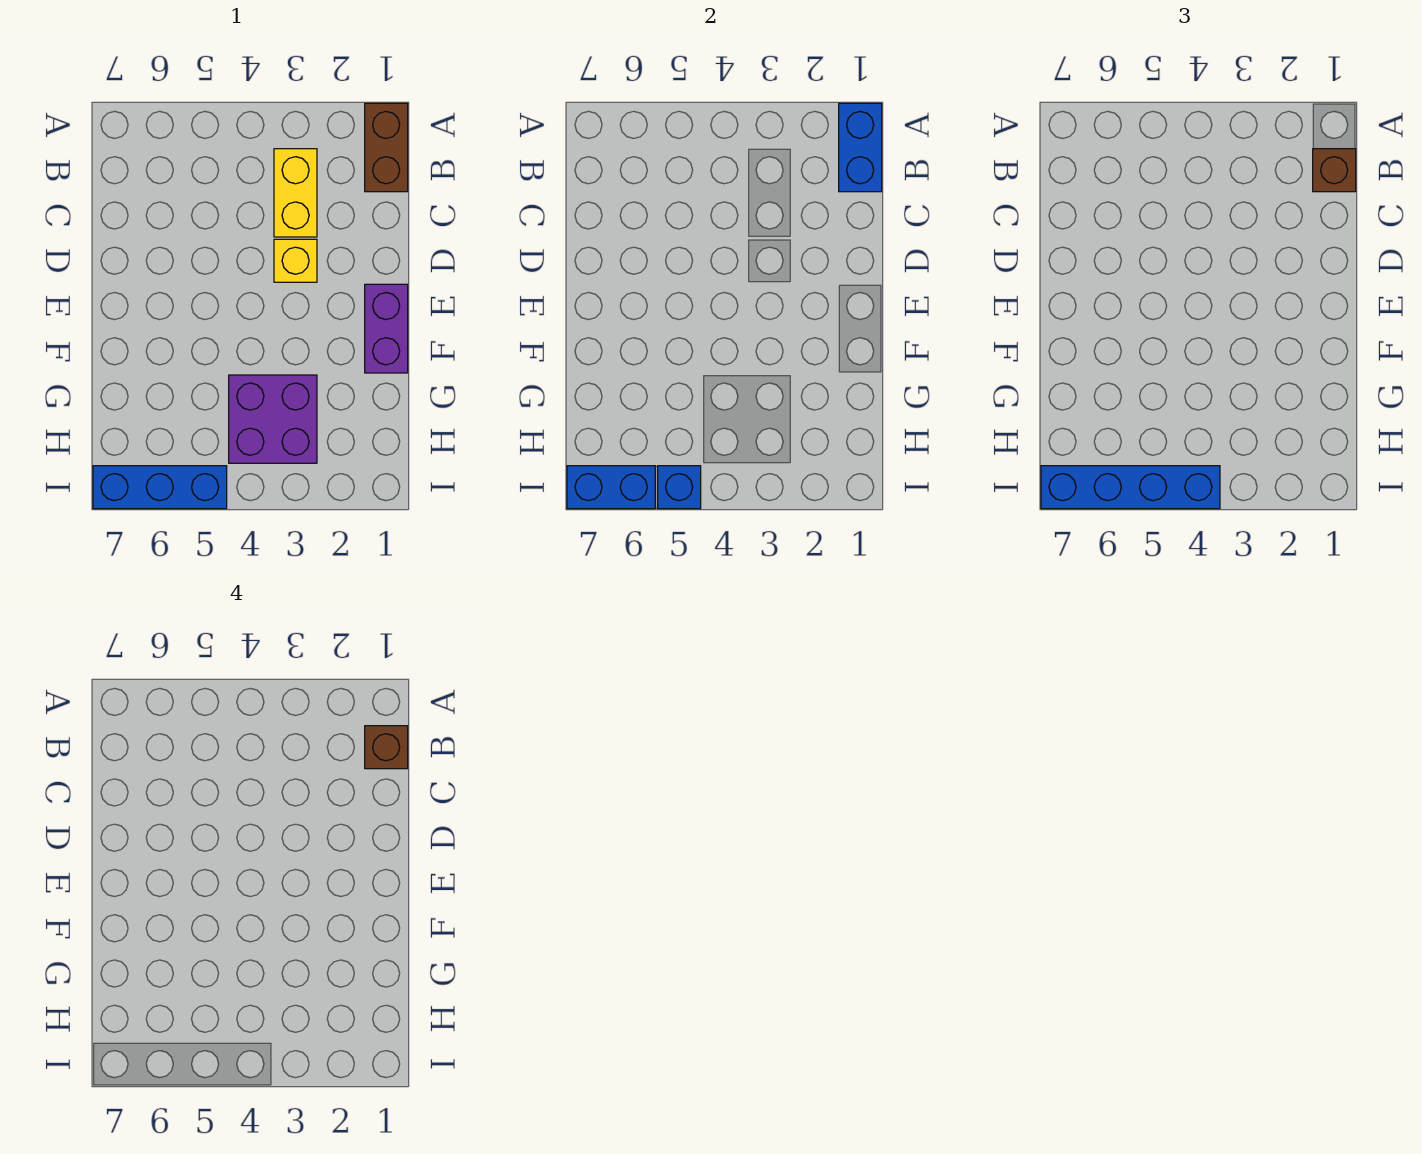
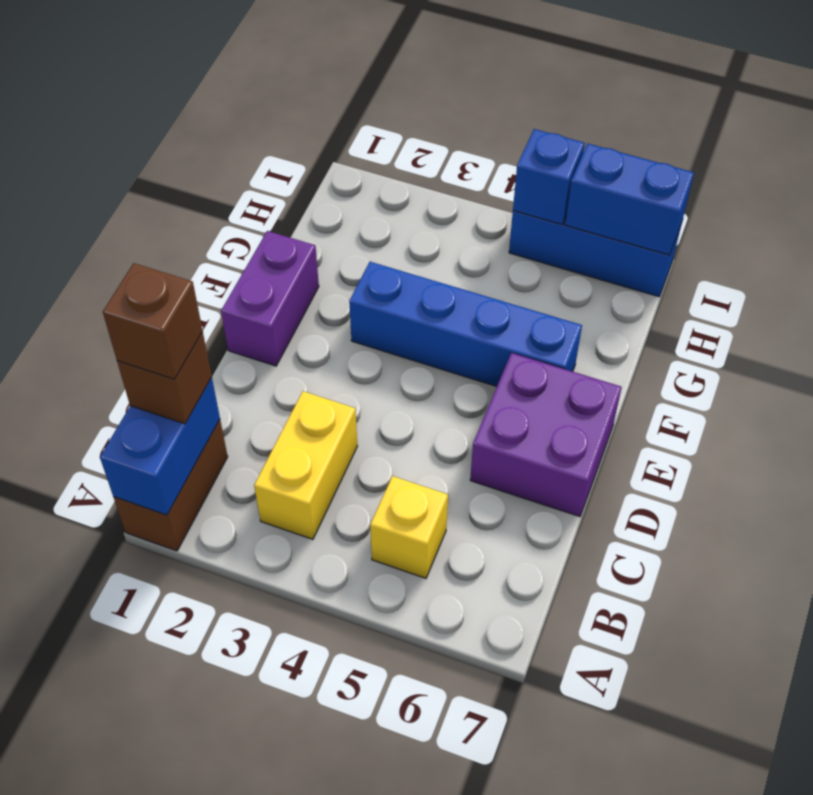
yellow 1x1 brick [274,239,317,282] -> yellow 1x1 brick moved to [370,476,448,578]
purple 2x2 brick [229,375,317,463] -> purple 2x2 brick moved to [470,353,622,517]
blue 1x4 brick [1041,466,1220,509] -> blue 1x4 brick moved to [349,262,582,387]

